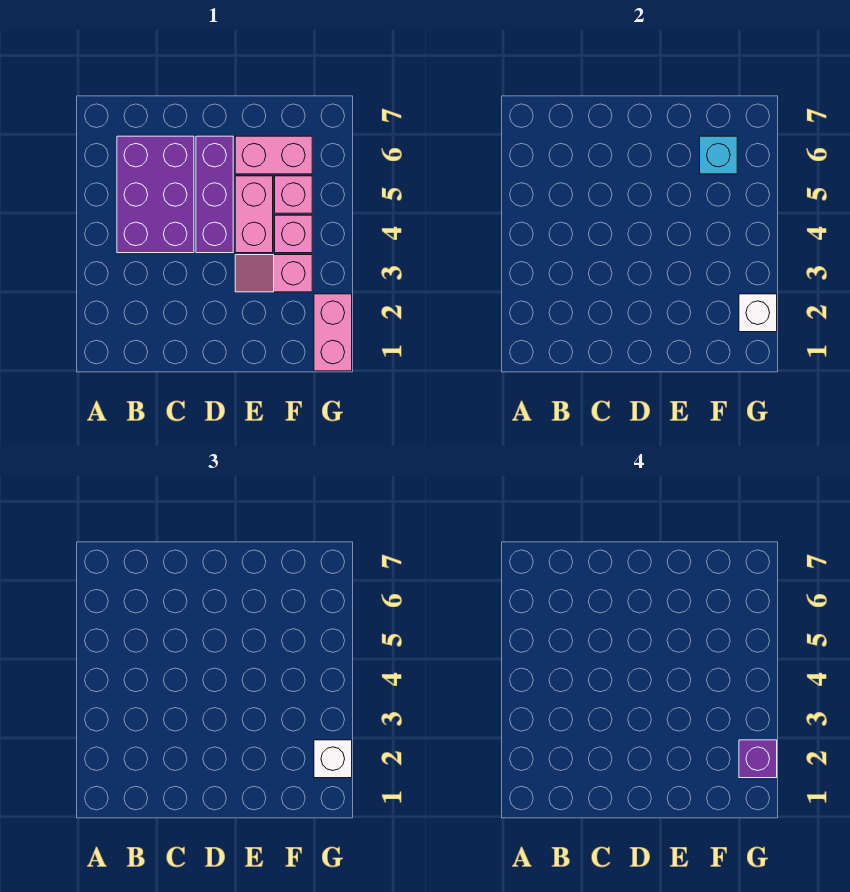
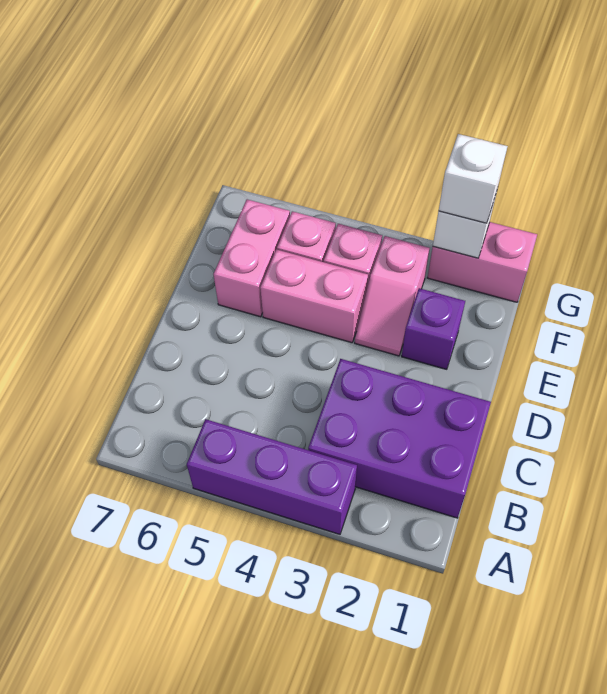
purple 2x3 brick [117,136,194,253] -> purple 2x3 brick moved to [308,359,491,518]
purple 1x3 brick [196,136,233,253] -> purple 1x3 brick moved to [187,419,357,534]
cyan 1x1 brick [700,136,737,174] -> none
purple 1x1 brick [739,740,777,778] -> purple 1x1 brick moved to [402,288,465,369]

